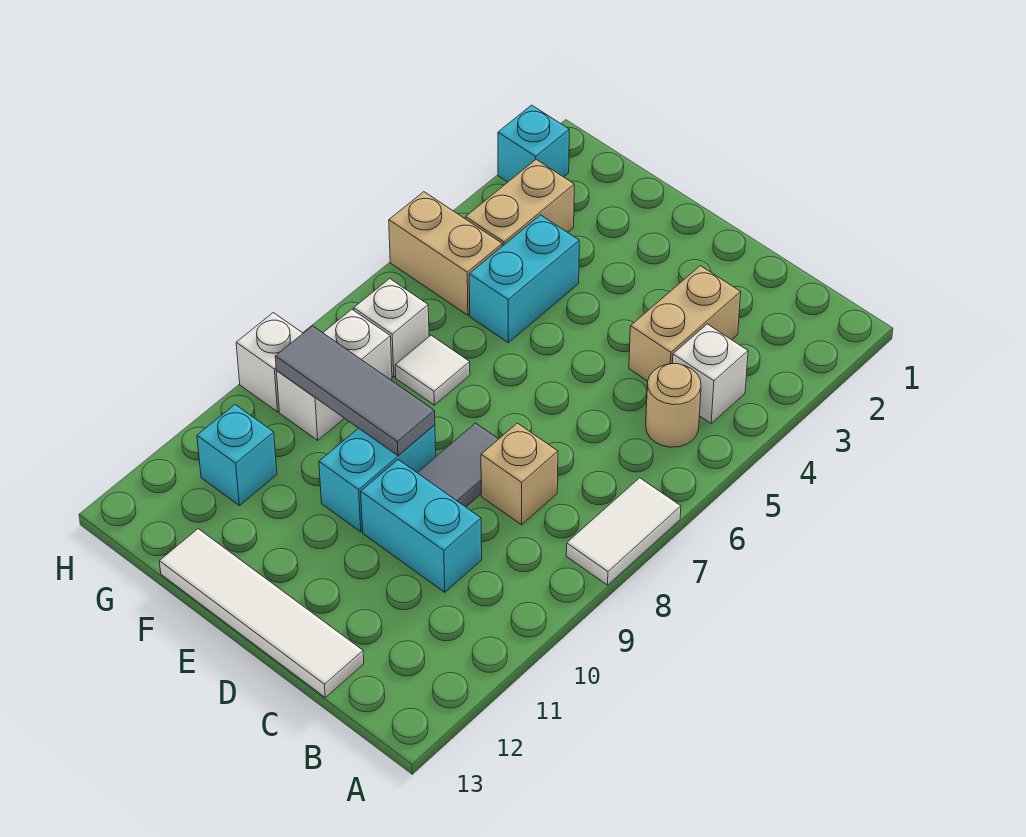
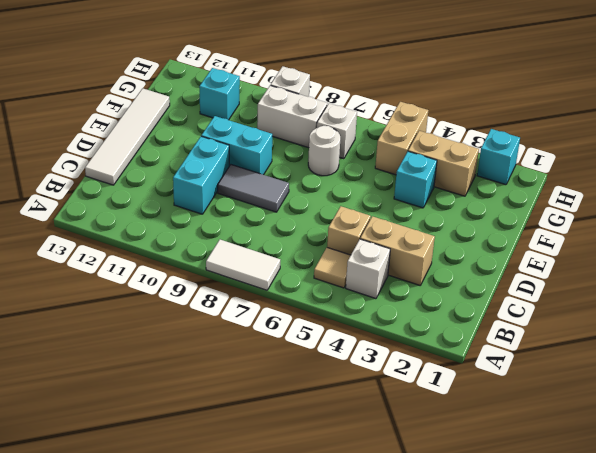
tan 1x1 round brick [646,364,701,447] -> tan 1x1 tile [314,248,351,288]
tan 1x1 brick [481,423,558,525] -> tan 1x1 brick moved to [327,206,371,255]
grey 1x3 tile [275,326,435,456] -> none
cyan 1x2 brick [469,215,579,343] -> cyan 1x1 brick [394,151,437,208]
white 1x1 tile [395,335,470,405] -> white 1x1 round brick [308,126,340,176]

